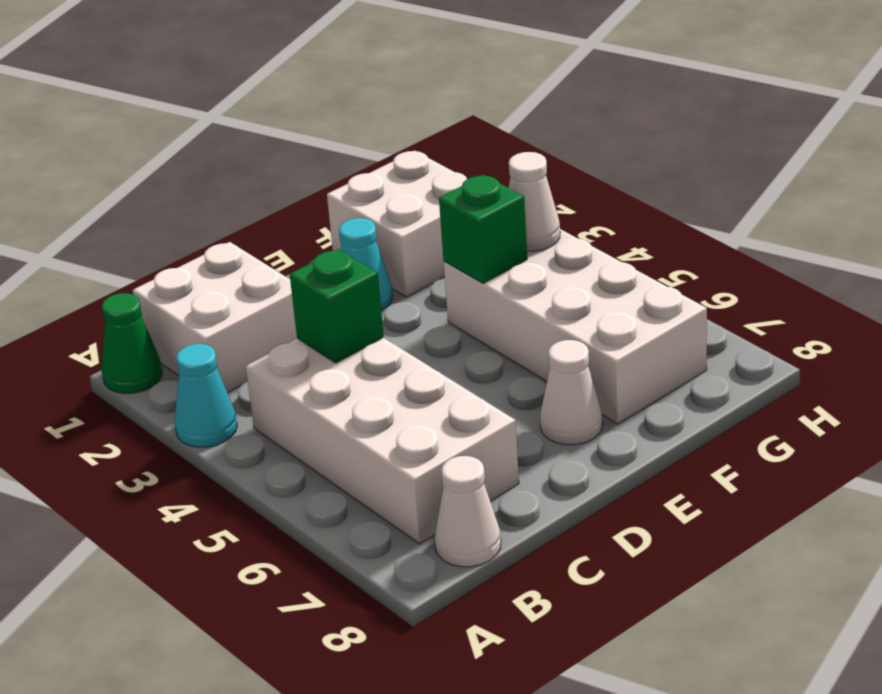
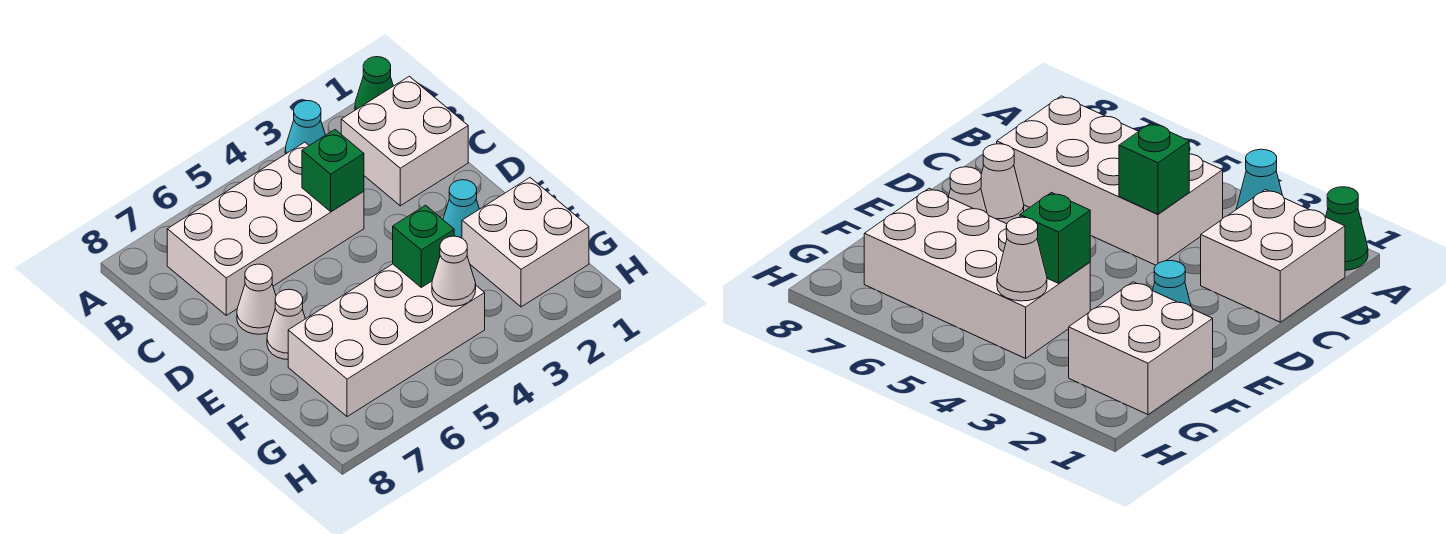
white 1x1 cone [435,456,501,567] -> white 1x1 cone moved to [237,264,276,334]

